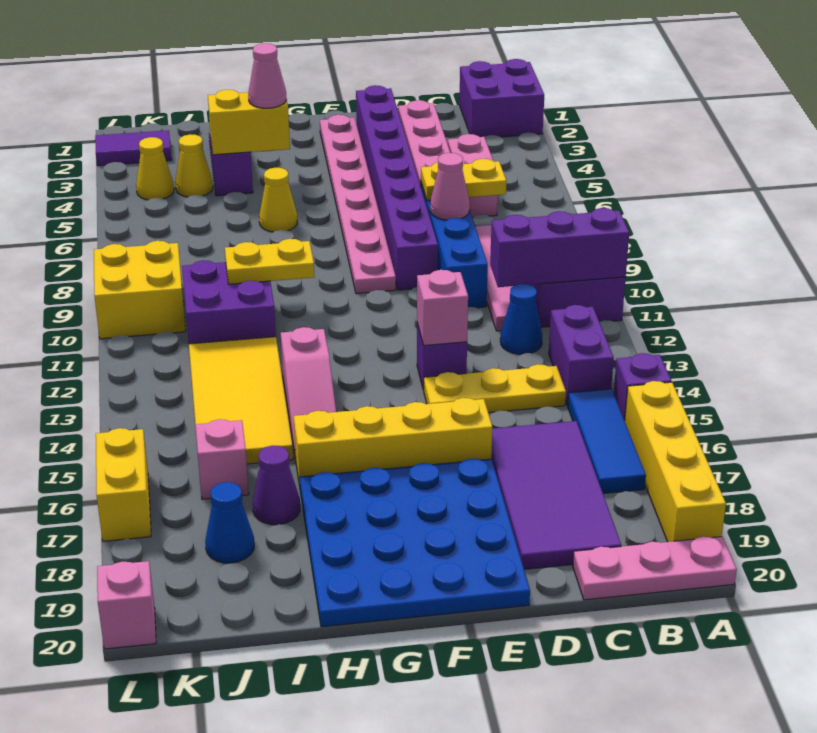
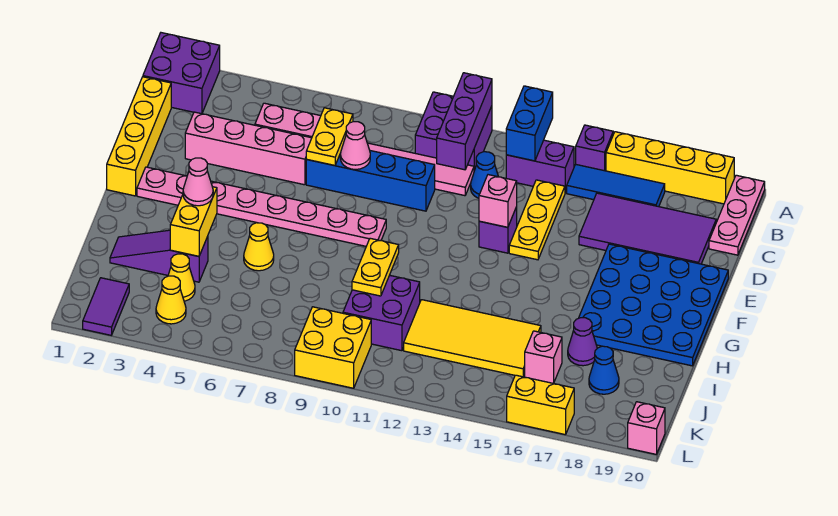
none -> blue 1x2 brick [506,86,553,161]
purple 1x8 brick [356,85,438,290] -> none
yellow 1x4 brick [294,398,492,486] -> yellow 1x4 brick moved to [107,77,171,196]
pink 1x3 slope [281,327,336,459] -> none

